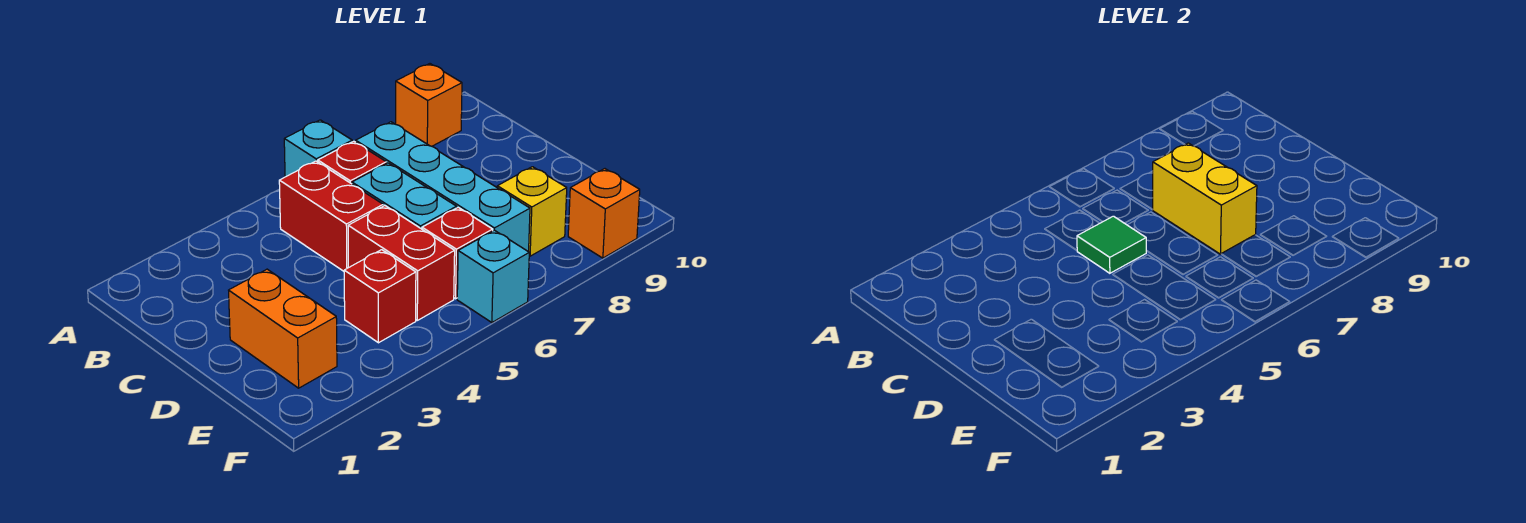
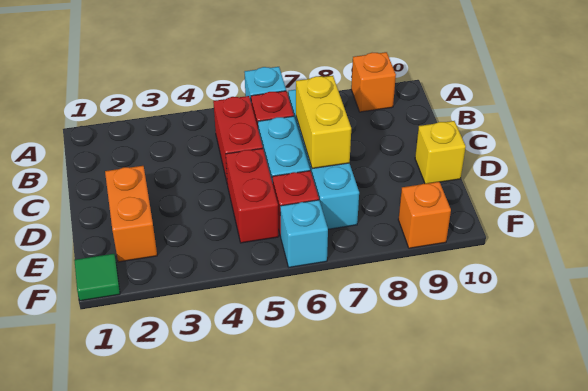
green 1x1 tile [1077,216,1146,273] -> green 1x1 tile moved to [74,254,120,301]
red 1x1 brick [344,250,416,343] -> none
yellow 1x1 brick [497,167,567,256] -> yellow 1x1 brick moved to [415,121,466,184]

